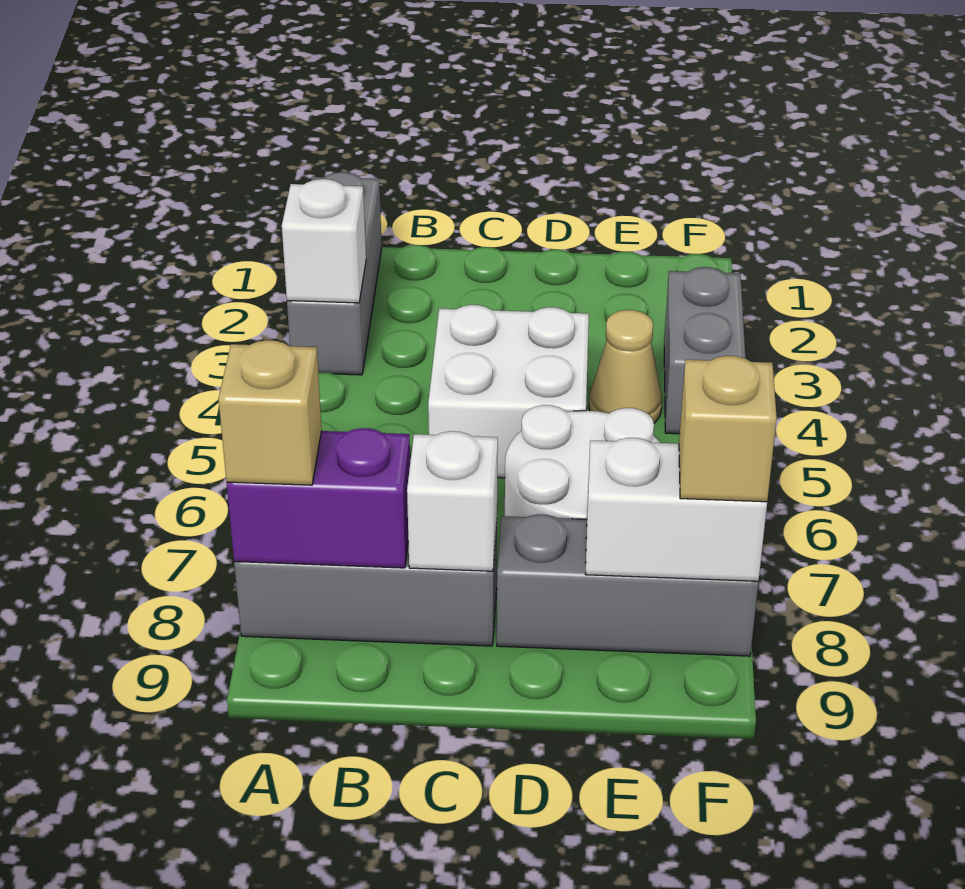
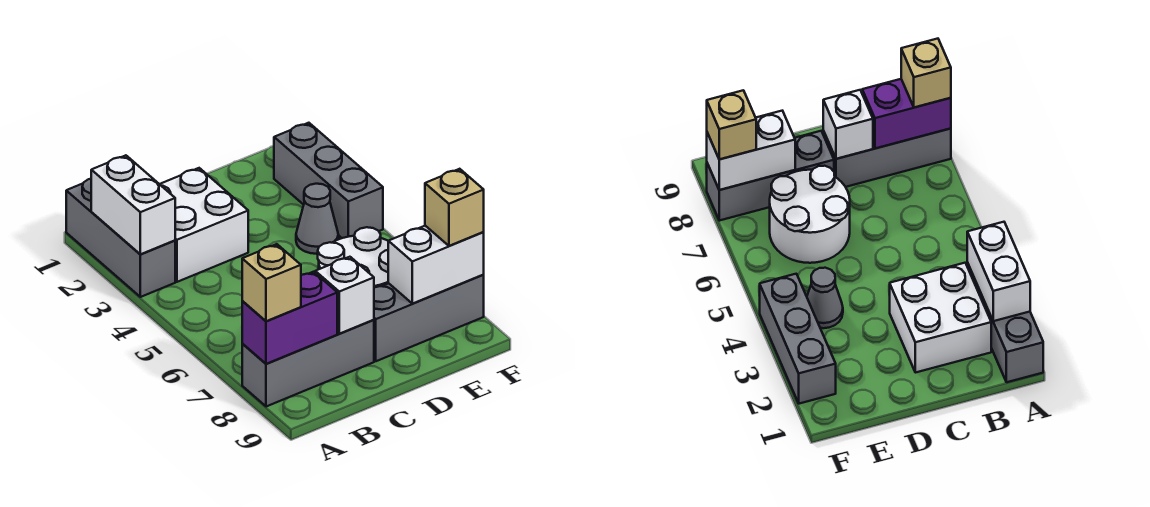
white 1x1 brick [282,179,366,303] -> white 1x2 brick [91,155,175,254]
white 2x2 brick [428,305,589,478] -> white 2x2 brick moved to [160,168,248,282]
tan 1x1 cone [589,310,662,423] -> grey 1x1 cone [296,184,338,254]
grey 1x2 brick [664,267,746,434] -> grey 1x3 brick [274,123,383,238]

